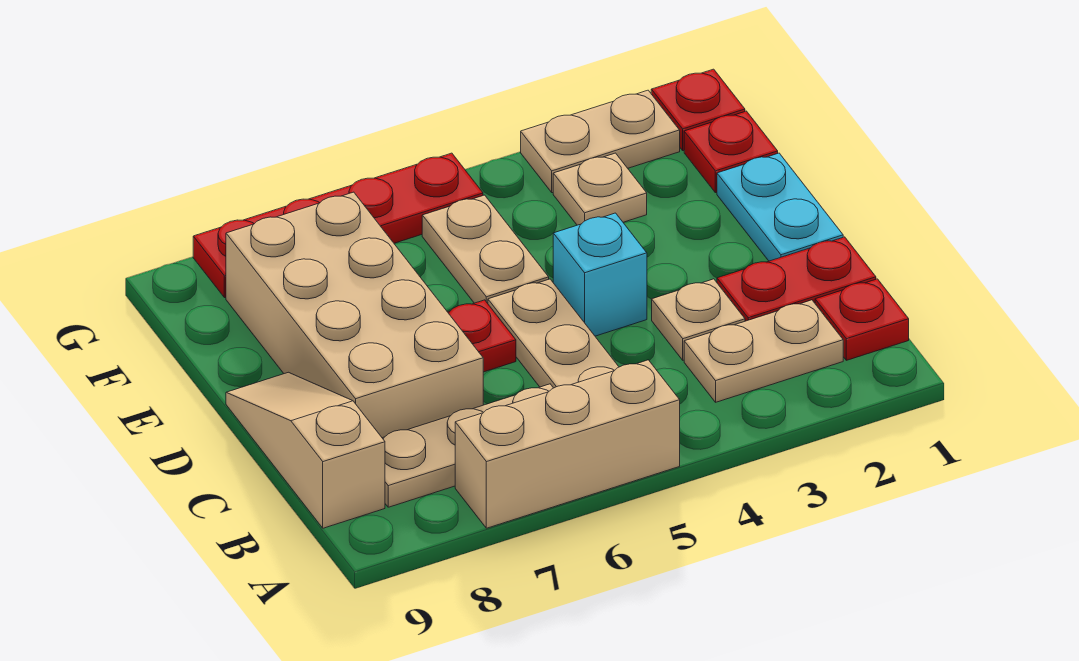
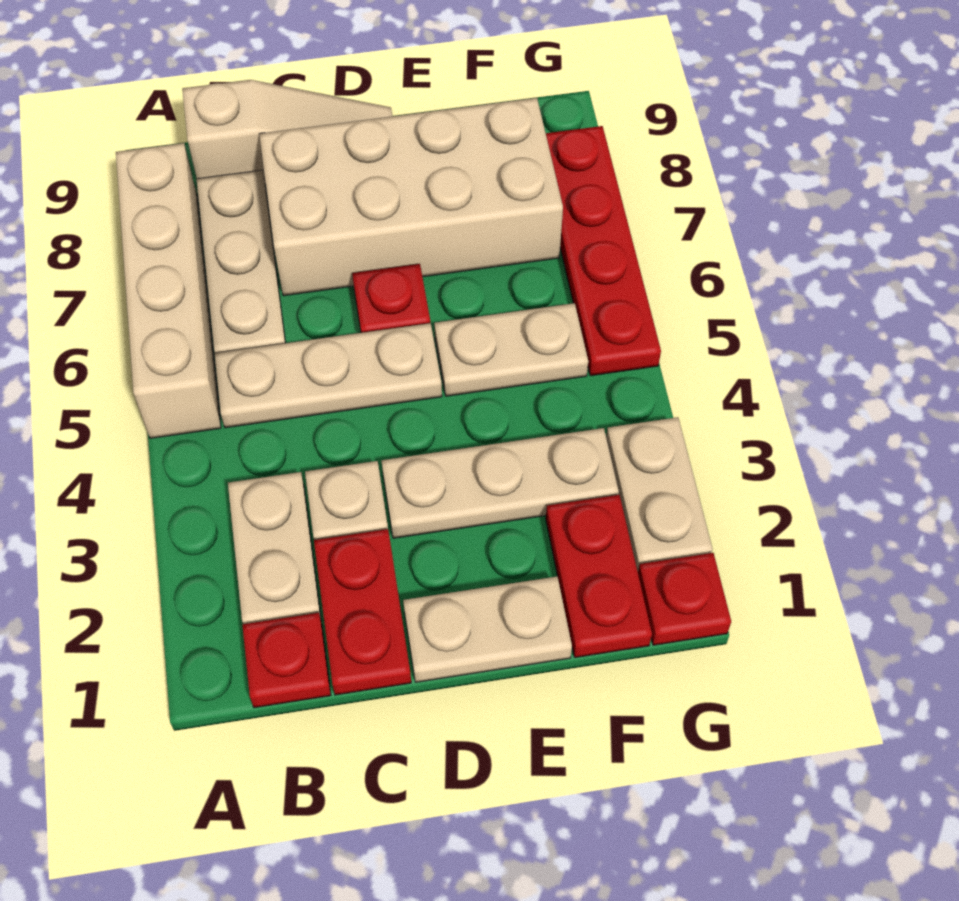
tan 1x3 brick [455,360,680,528] -> tan 1x4 brick [116,143,221,438]
cyan 1x2 plate [717,153,843,261] -> tan 1x2 plate [403,576,572,682]
cyan 1x1 brick [553,213,647,336] -> none
red 1x1 plate [684,111,778,193] -> red 1x2 plate [546,495,652,657]
tan 1x1 plate [553,153,647,225] -> tan 1x3 plate [382,428,619,538]

